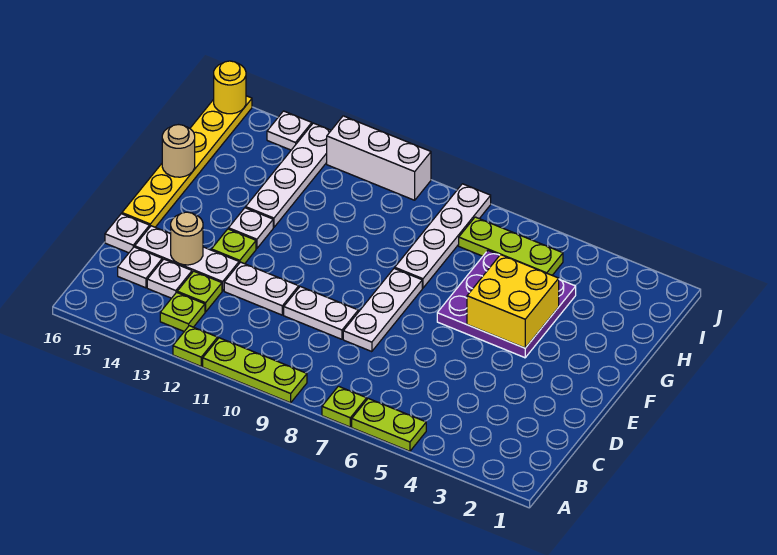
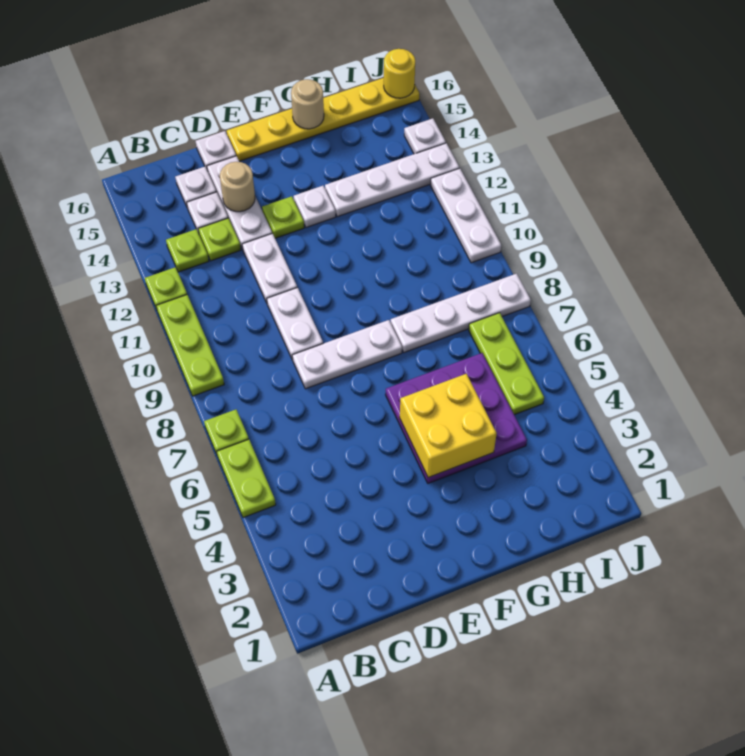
white 1x3 brick [327,116,431,200] -> white 1x3 plate [430,168,501,263]

